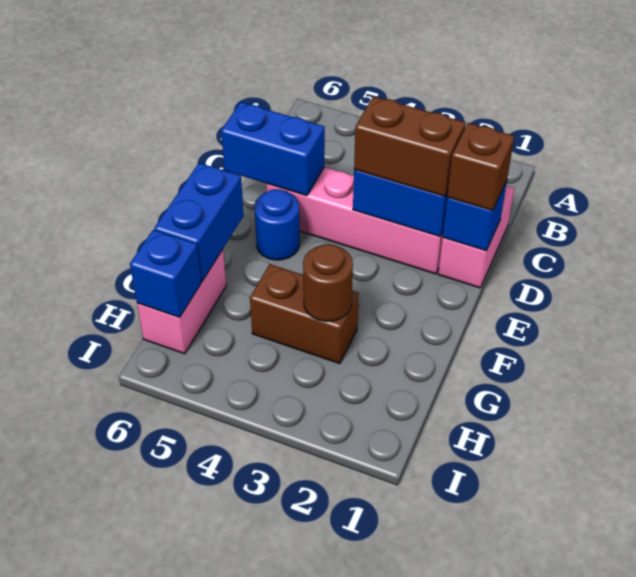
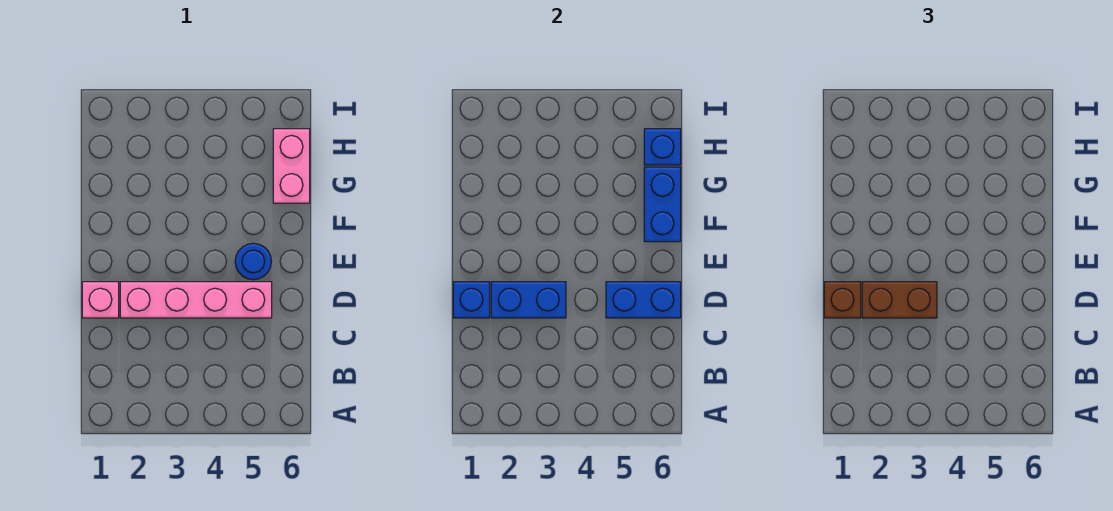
pink 1x2 brick [438,186,514,288] -> pink 1x1 brick [82,282,119,318]
brown 1x2 brick [250,264,359,364] -> none
brown 1x1 round brick [303,244,353,321] -> none

